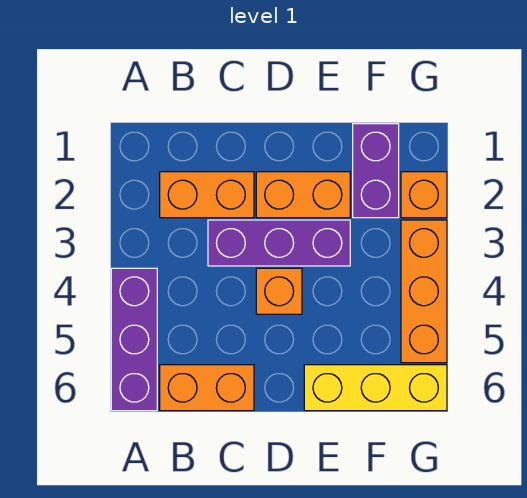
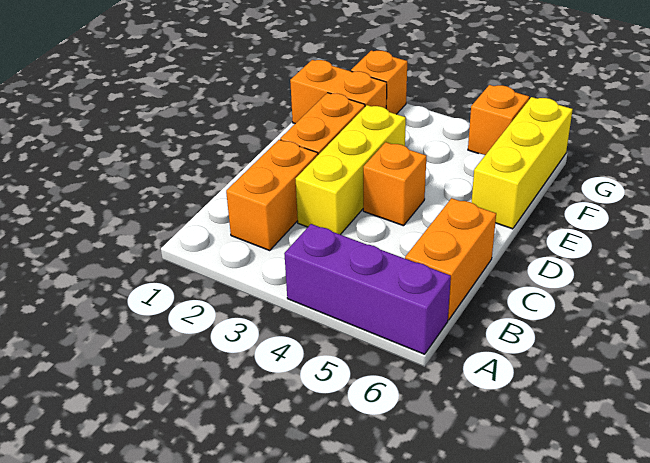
purple 1x3 brick [208,220,350,266] -> yellow 1x3 brick [296,105,406,235]
purple 1x2 brick [353,124,399,218] -> orange 1x2 brick [290,60,387,124]
orange 1x3 brick [401,220,447,363] -> orange 1x1 brick [468,85,529,155]

